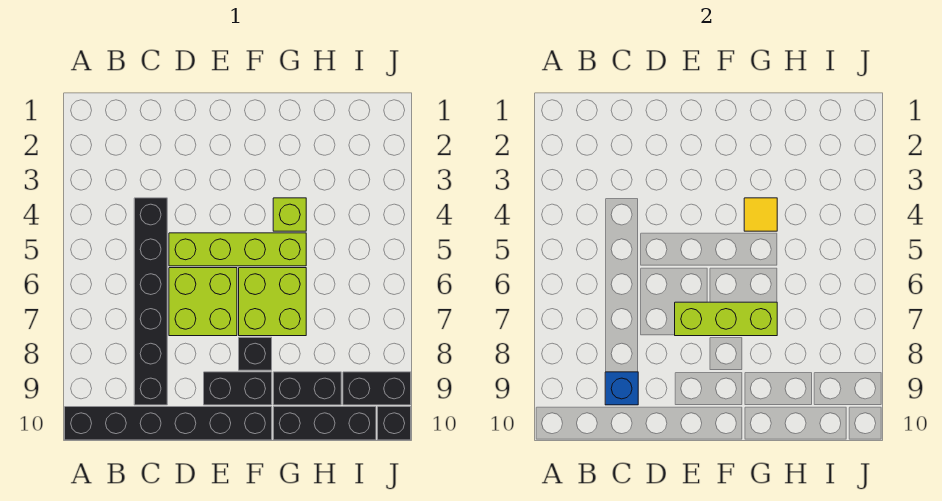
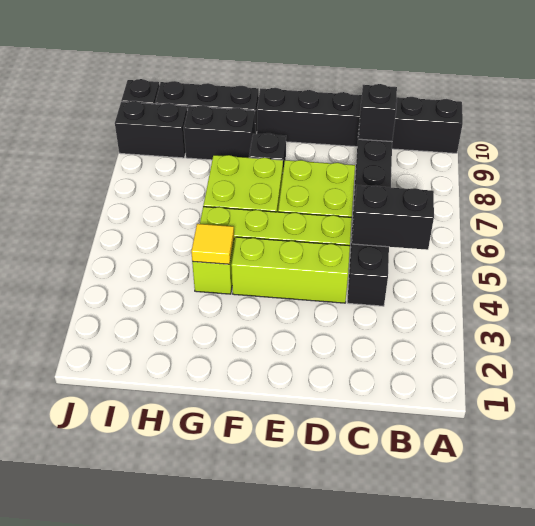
blue 1x1 brick [605,372,638,405] -> black 1x1 brick [359,84,397,142]
lime 1x3 brick [675,302,777,336] -> lime 1x3 brick moved to [231,237,350,303]
black 1x2 brick [204,372,272,405] -> black 1x2 brick moved to [352,185,434,250]

